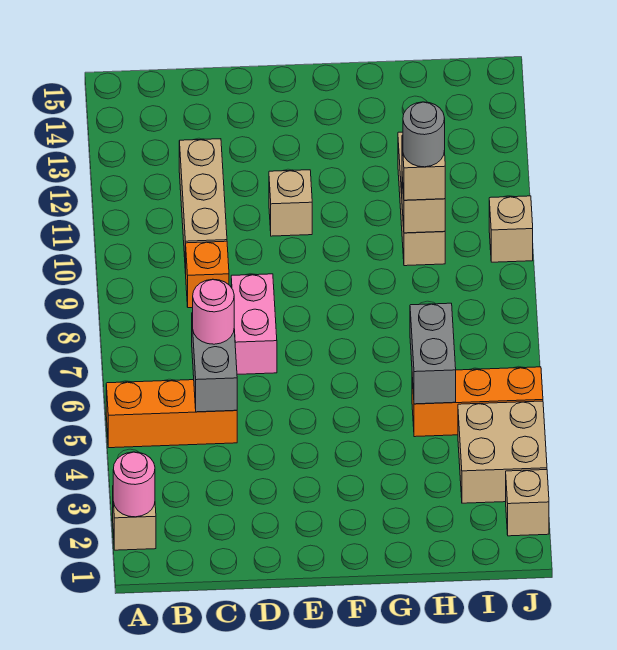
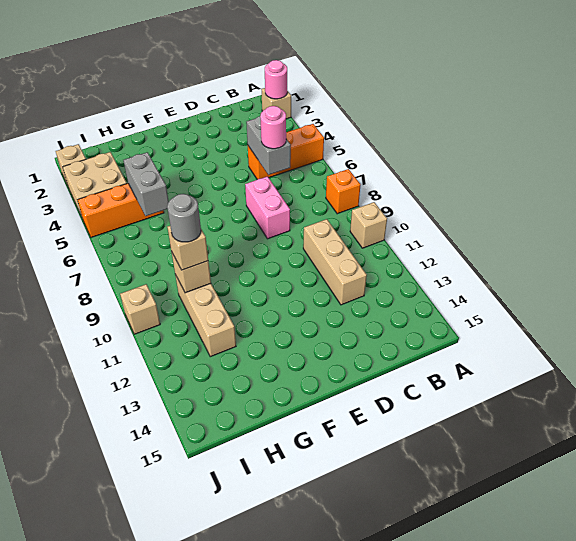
orange 1x1 brick [186,241,229,308] -> orange 1x1 brick moved to [326,169,361,214]
tan 1x1 brick [269,170,312,236] -> tan 1x1 brick moved to [350,202,387,248]

